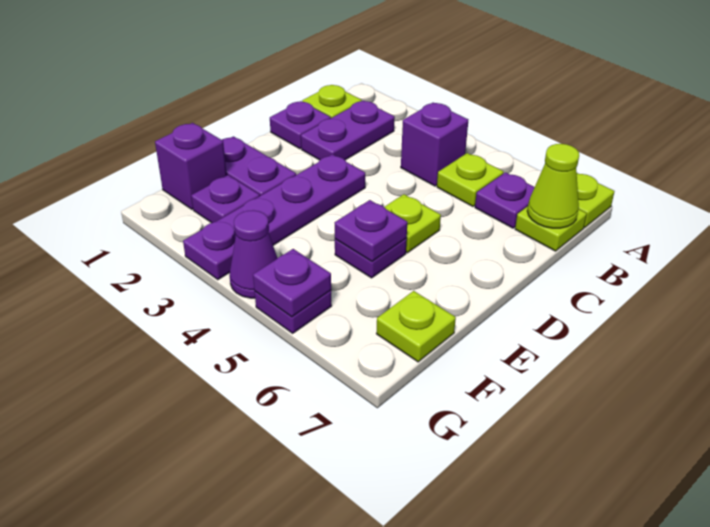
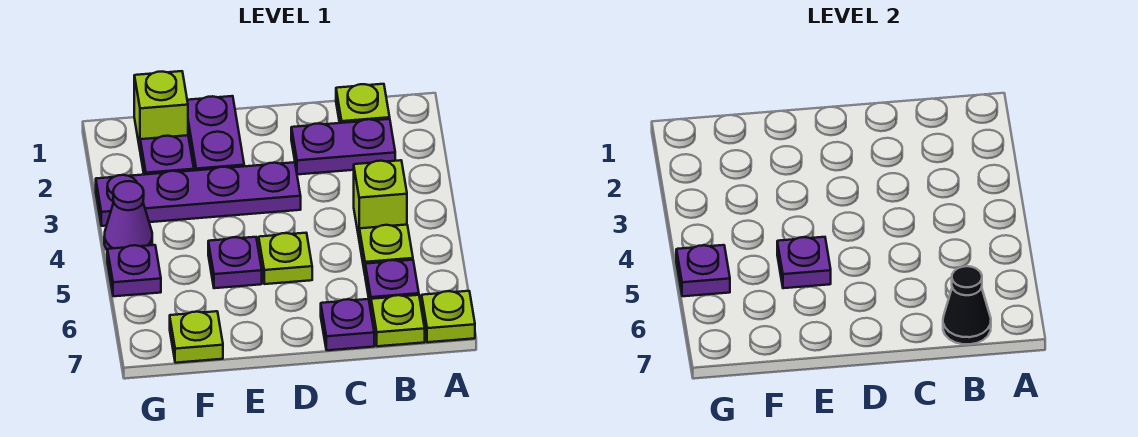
purple 1x1 brick [401,103,468,186] -> lime 1x1 brick [354,160,407,237]
lime 1x1 cone [527,144,579,228] -> black 1x1 cone [943,266,991,344]
purple 1x1 plate [270,101,331,149] -> purple 1x1 plate moved to [321,299,374,350]
purple 1x1 brick [155,123,227,209] -> lime 1x1 brick [134,71,188,148]

